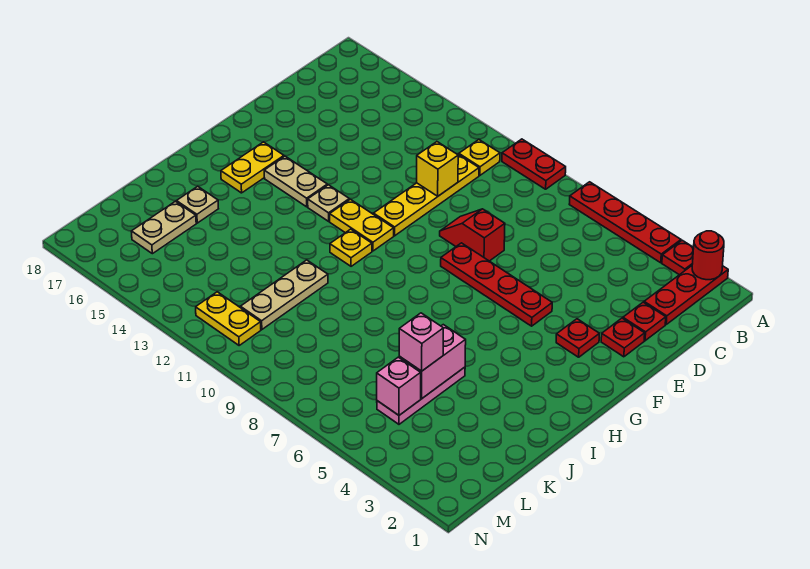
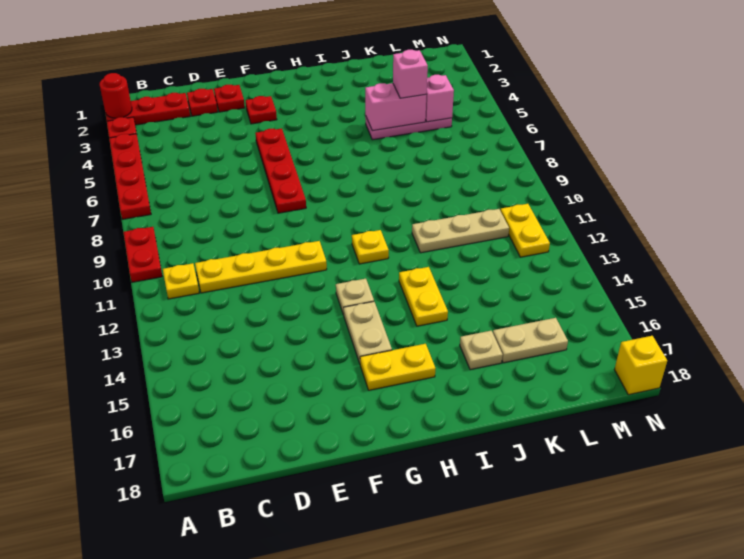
yellow 1x1 brick [417,142,458,196] -> yellow 1x1 brick moved to [615,336,667,395]
red 1x2 slope [440,209,505,261] -> none
yellow 1x2 plate [330,199,394,251] -> yellow 1x2 plate moved to [399,267,448,326]

